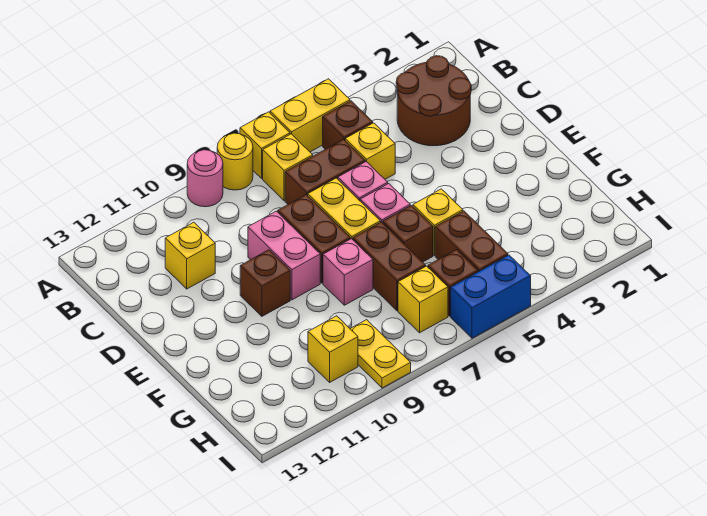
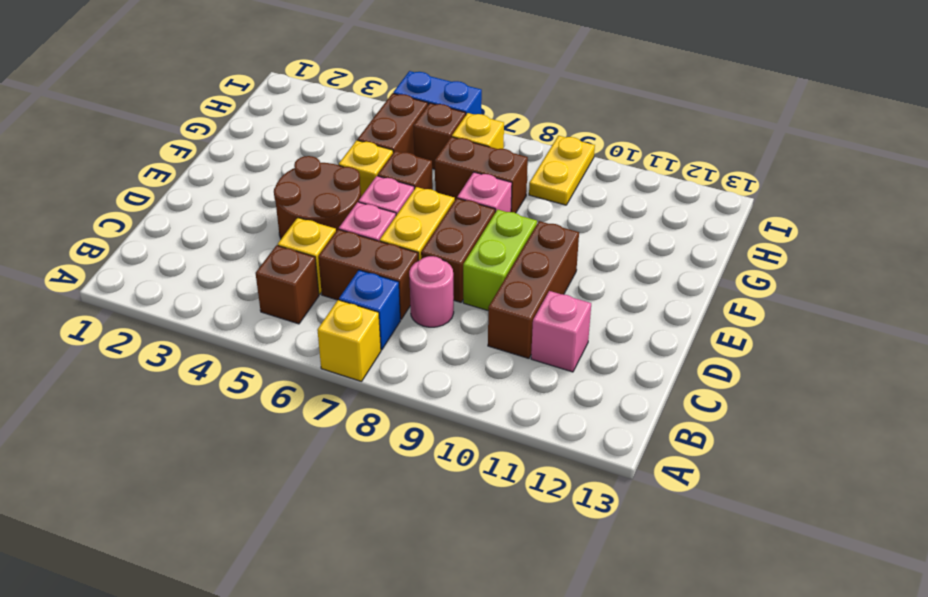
yellow 1x2 brick [270,79,350,152] -> none
yellow 1x1 round brick [217,133,253,190] -> none
pink 1x1 round brick [187,150,223,207] -> pink 1x1 round brick moved to [409,256,454,327]
brown 2x2 round brick [396,56,471,146] -> brown 2x2 round brick moved to [274,156,361,239]
yellow 1x1 brick [263,134,313,201] -> blue 1x1 brick [339,270,400,350]
yellow 1x1 brick [165,222,215,289] -> pink 1x1 brick [531,291,591,372]
pink 1x2 brick [248,211,320,300] -> lime 1x2 brick [463,210,537,310]
brown 1x1 brick [240,250,290,316] -> brown 1x3 brick [488,221,579,358]
brown 1x2 brick [353,222,426,311] -> brown 1x2 brick turned to [435,137,528,213]
yellow 1x1 brick [308,316,358,382] -> none

